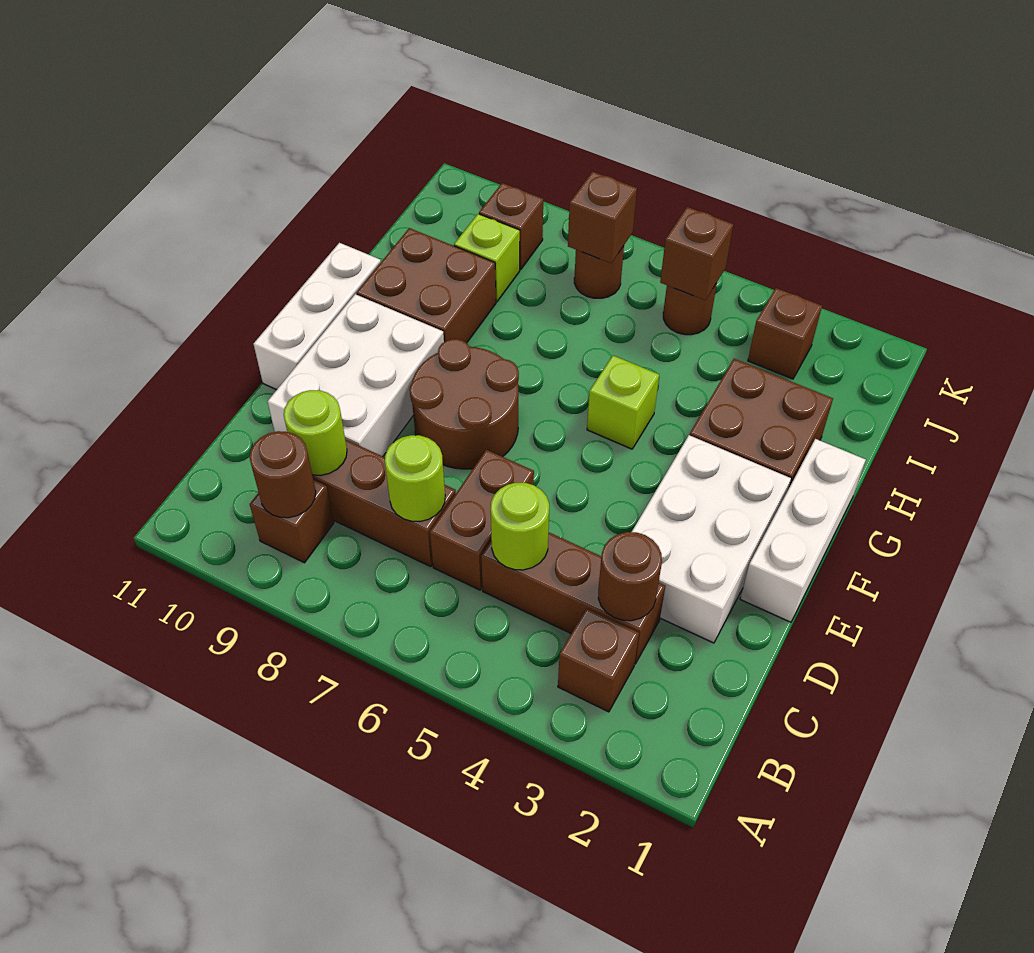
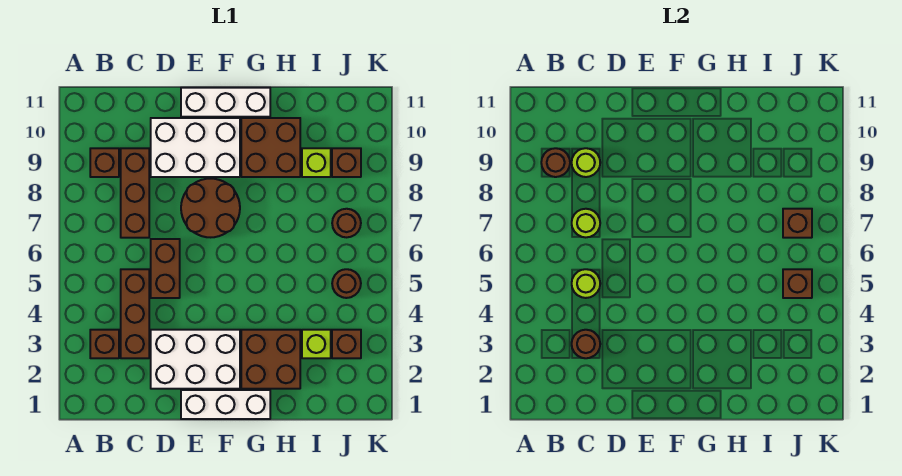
brown 1x2 brick [430,450,534,590] -> brown 1x2 brick turned to [151,239,180,298]
lime 1x1 brick [587,356,659,449] -> lime 1x1 brick moved to [302,330,331,358]

